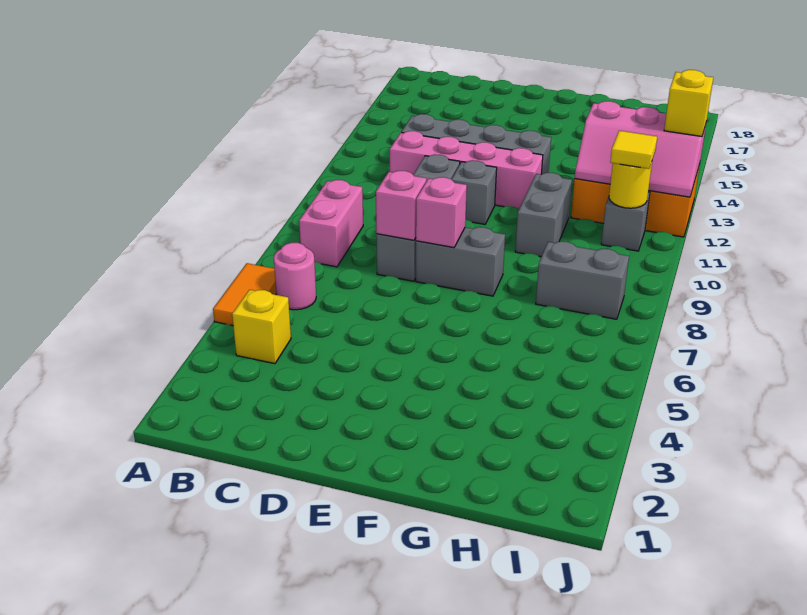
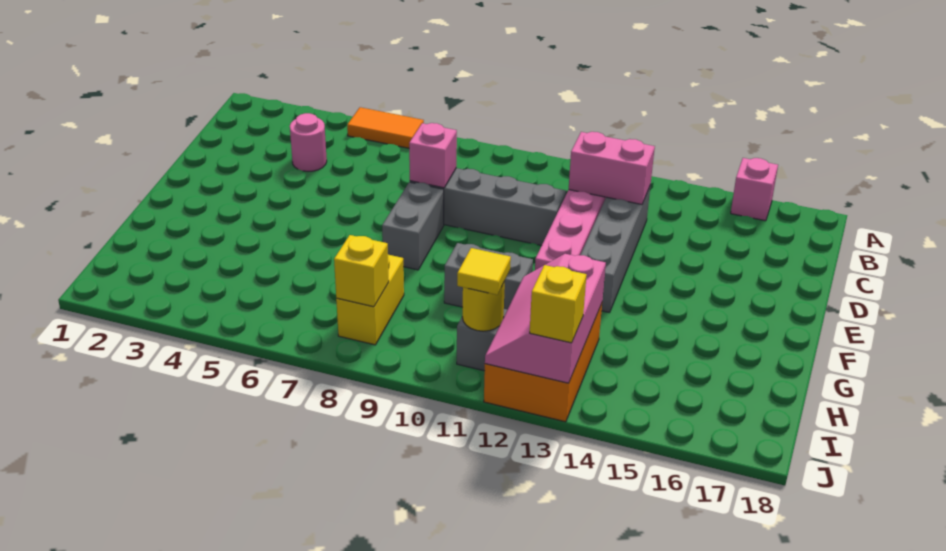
yellow 1x1 brick [232,290,291,364] -> yellow 1x1 brick moved to [334,235,389,307]
pink 1x1 round brick [274,243,316,310] -> pink 1x1 round brick moved to [290,113,327,171]
pink 1x2 brick [299,180,363,267] -> pink 1x2 brick moved to [569,132,655,204]
pink 1x1 brick [416,177,467,248] -> pink 1x1 brick moved to [731,158,778,221]
grey 1x1 brick [451,160,497,224] -> none
grey 1x2 brick [536,241,629,319] -> yellow 1x2 brick [336,255,404,345]

